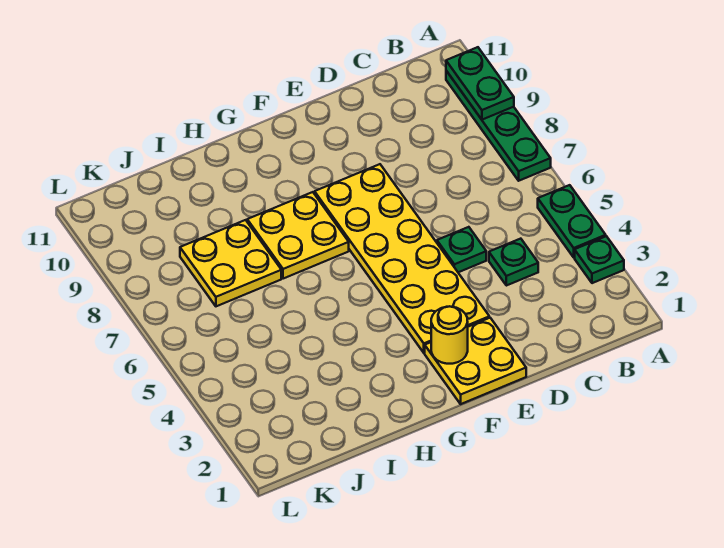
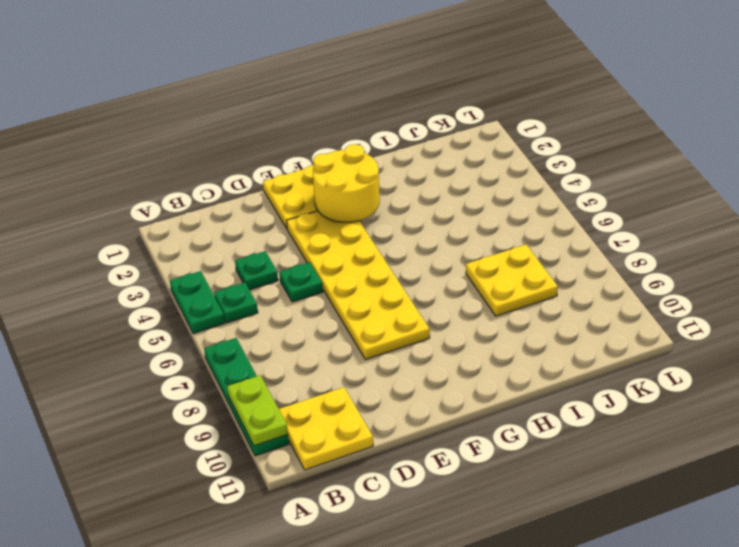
green 1x1 plate [575,236,624,283] -> green 1x1 plate moved to [214,283,258,323]
green 1x2 plate [446,47,514,120] -> lime 1x2 plate [227,375,288,446]
yellow 1x1 round brick [431,306,468,364] -> yellow 2x2 round brick [313,144,380,222]
yellow 2x2 plate [247,192,349,279] -> yellow 2x2 plate moved to [279,387,373,470]

